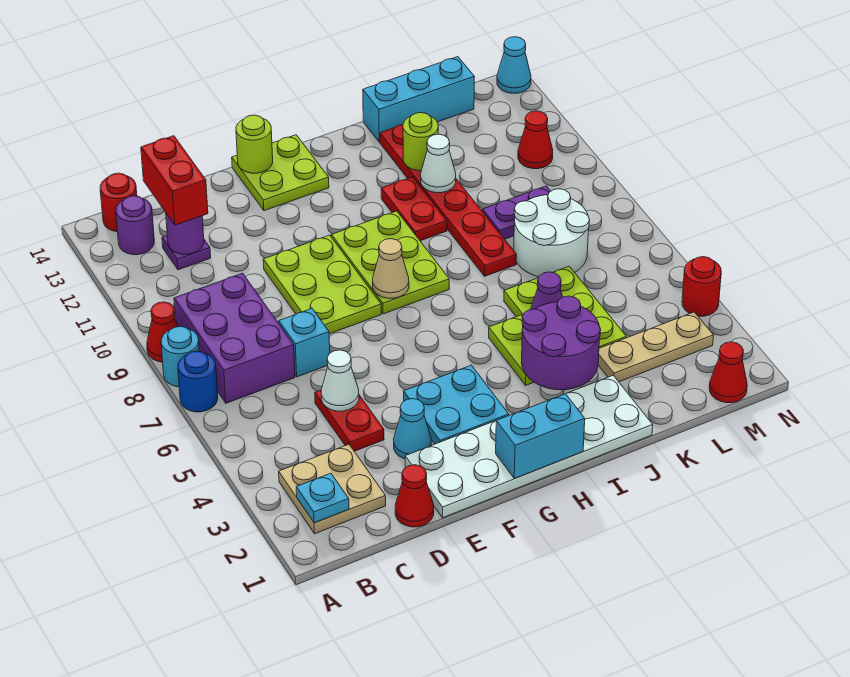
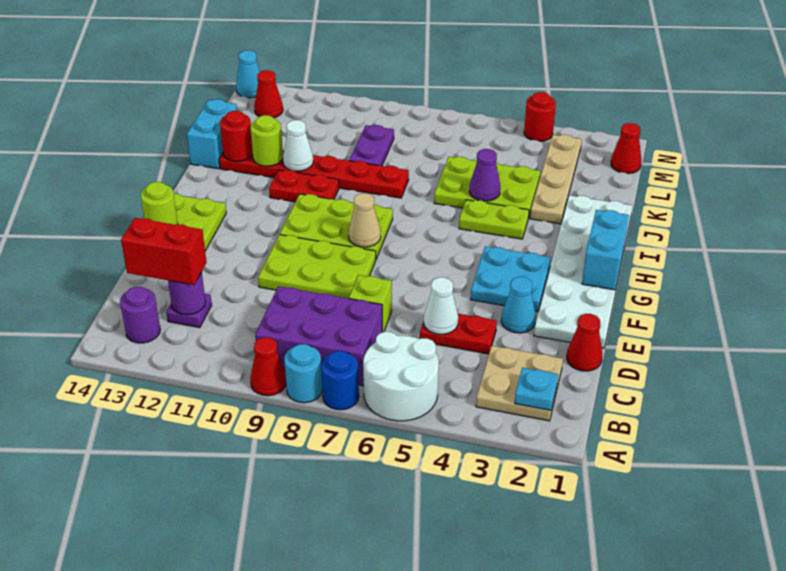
red 1x1 round brick [100,173,137,232] -> red 1x1 round brick moved to [220,111,253,161]
cyan 1x1 brick [279,309,330,377] -> lime 1x1 brick [349,275,392,332]
purple 2x2 round brick [521,296,601,390] -> none
cyan 1x3 brick [363,57,475,142] -> cyan 1x2 brick [187,99,237,169]
tan 1x3 plate [598,312,714,382] -> tan 1x4 plate [530,135,582,224]
white 2x2 round brick [514,189,590,277] -> white 2x2 round brick moved to [363,332,439,421]
red 1x1 cone [518,111,553,169] -> red 1x1 cone moved to [254,70,283,118]

